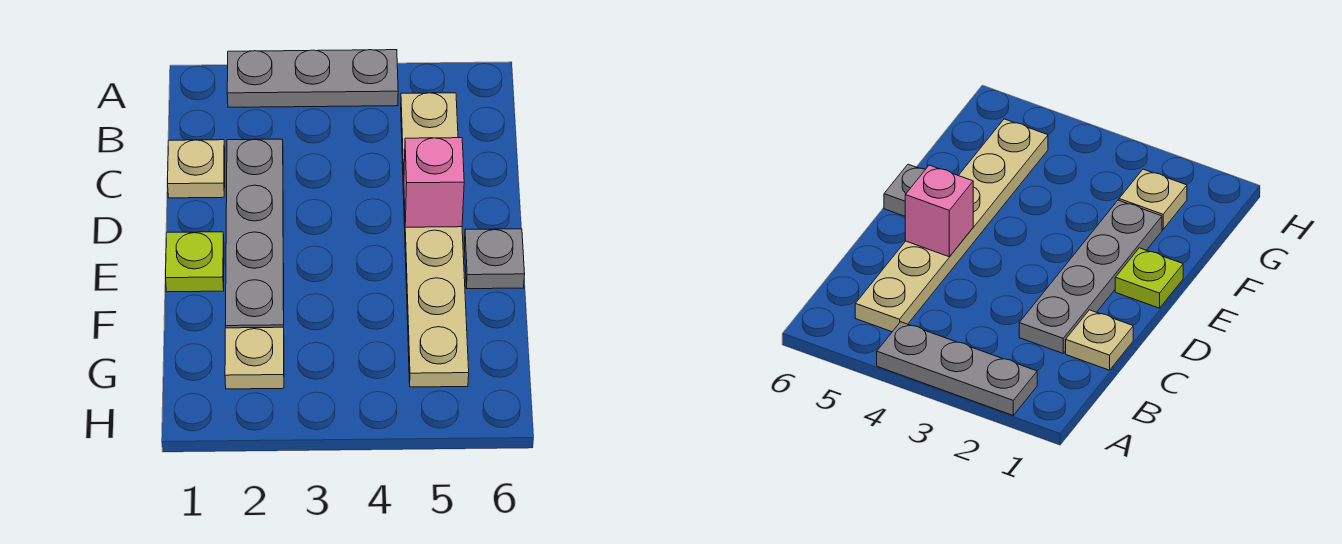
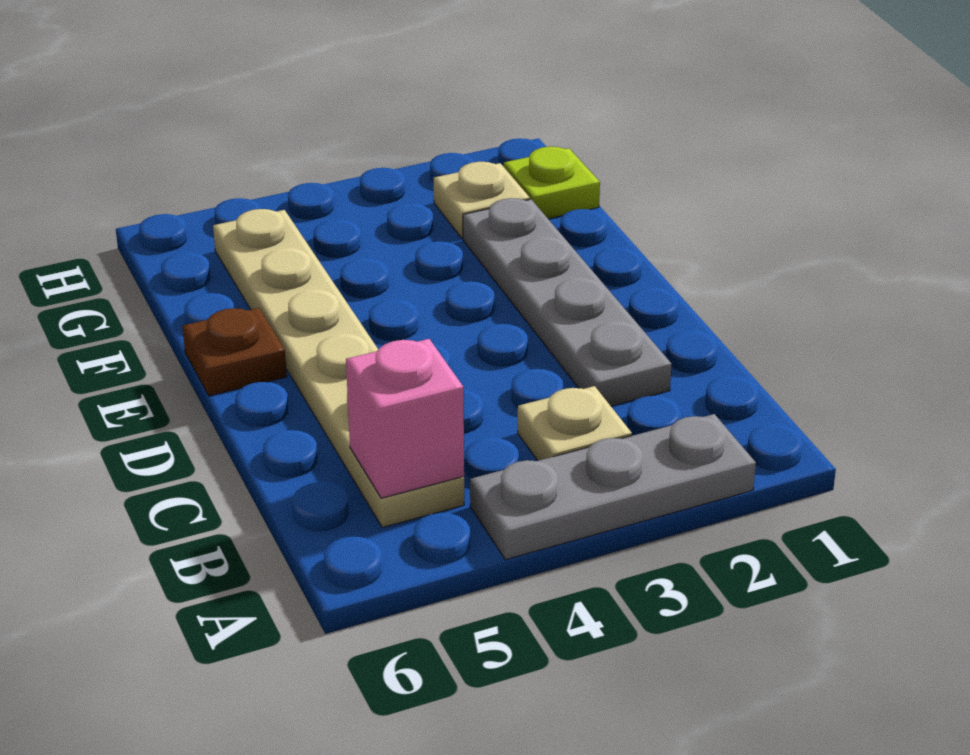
tan 1x1 plate [168,140,225,198] -> tan 1x1 plate moved to [518,386,632,461]
pink 1x1 brick [404,138,464,227] -> pink 1x1 brick moved to [346,339,464,498]
lime 1x1 plate [166,232,224,292] -> lime 1x1 plate moved to [504,147,600,219]
grey 1x1 plate [464,229,525,289] -> brown 1x1 plate [182,308,287,396]

